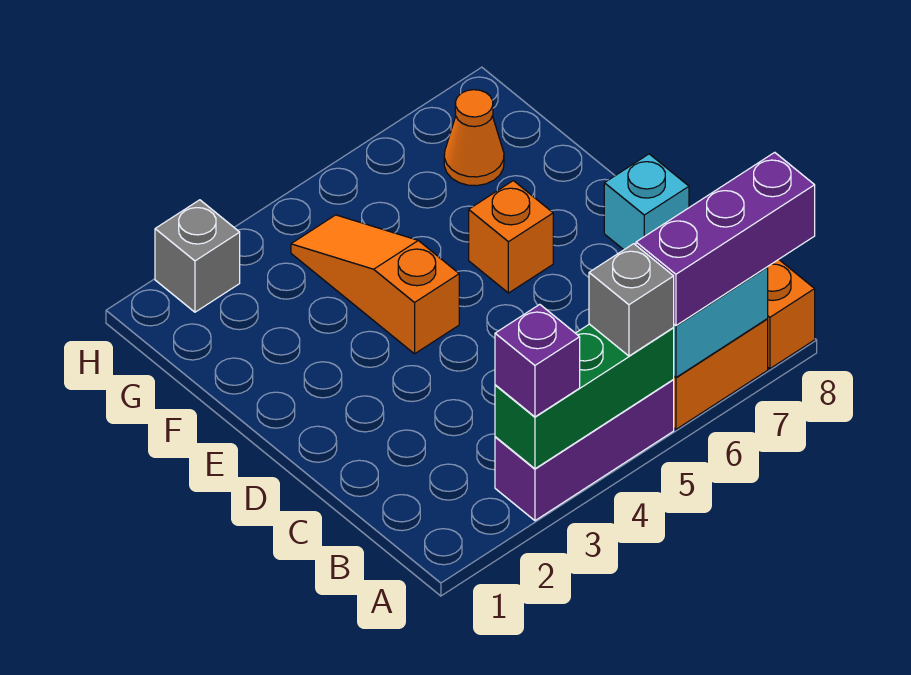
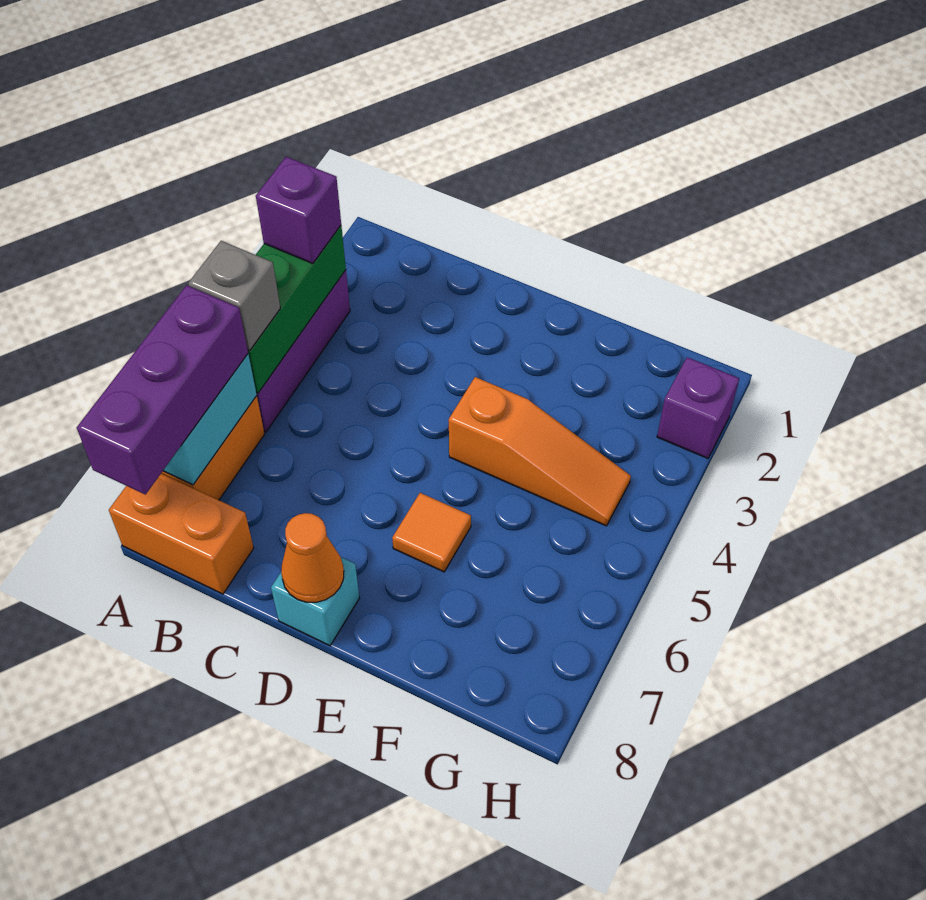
orange 1x1 brick [469,181,553,293] -> orange 1x1 tile [392,493,471,572]
orange 1x1 cone [444,90,504,186] -> orange 1x1 cone moved to [281,513,344,602]
grey 1x1 brick [155,200,240,312] -> purple 1x1 brick [657,357,739,458]

